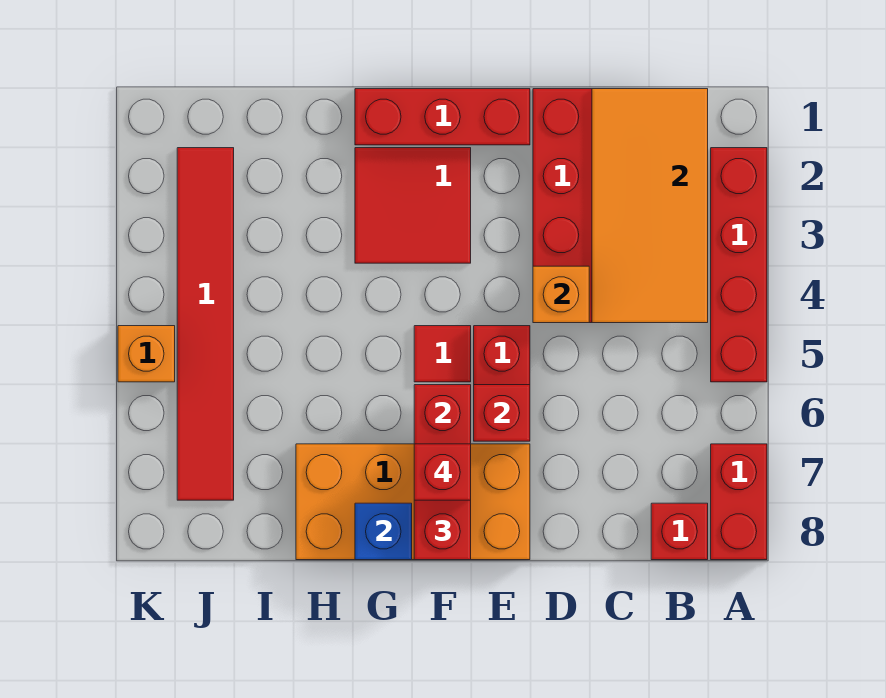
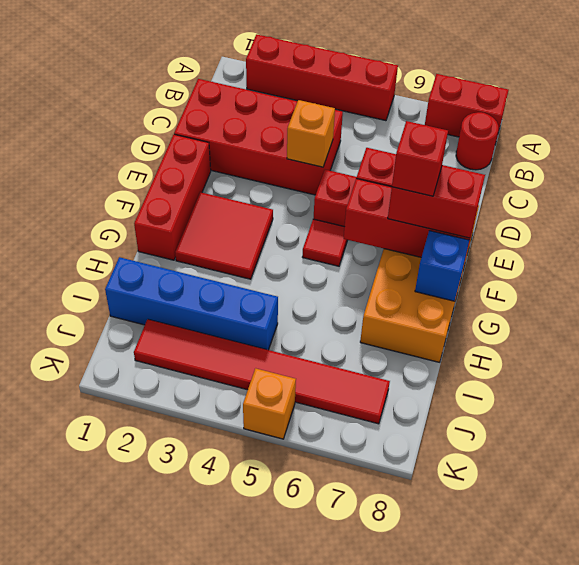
orange 2x4 tile [592,89,708,323] -> none
red 1x1 brick [651,503,708,560] -> red 1x1 round brick [456,112,498,170]
none -> blue 1x4 brick [105,257,278,350]

